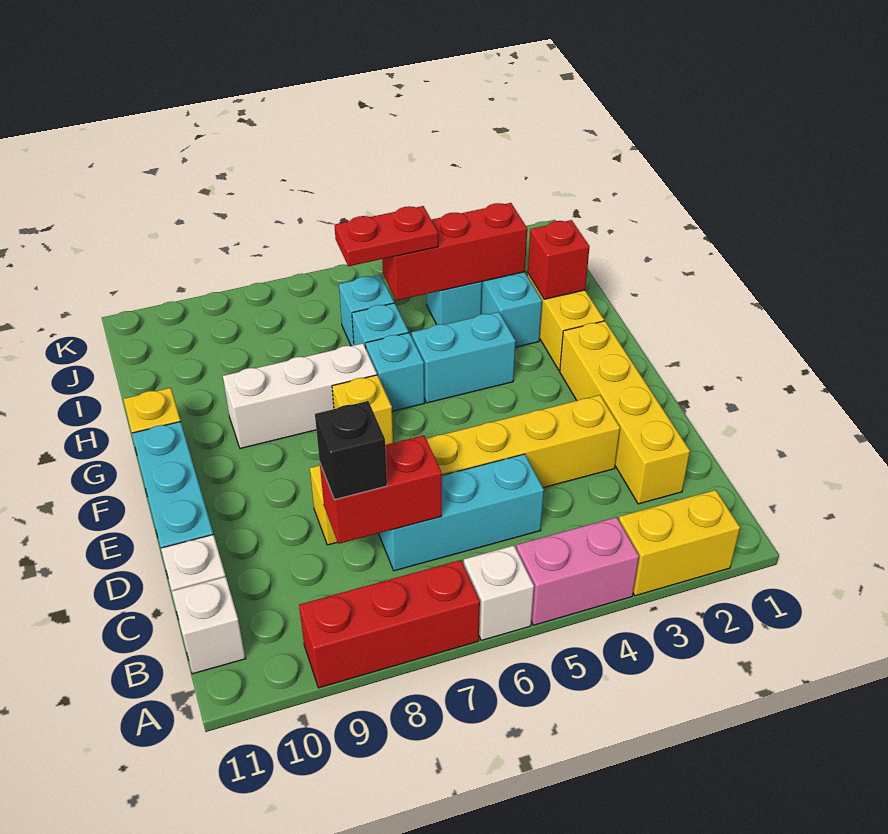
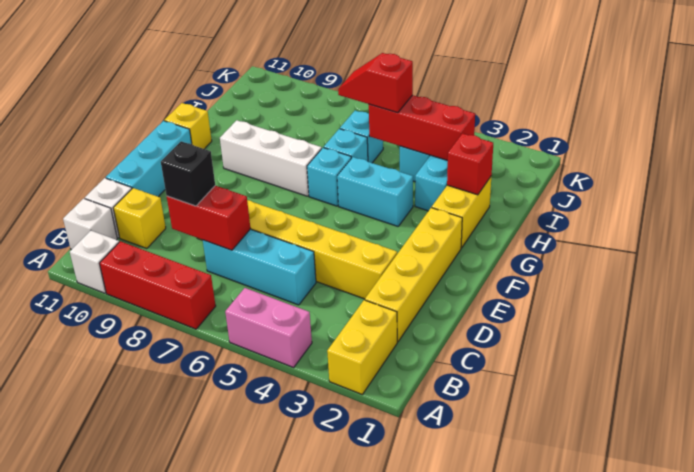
yellow 1x2 brick [619,490,740,596] -> yellow 1x2 brick turned to [327,300,397,394]
white 1x1 brick [464,545,534,640] -> white 1x1 brick moved to [70,231,119,293]
yellow 1x1 brick [332,375,393,445] -> yellow 1x1 brick moved to [113,188,166,249]
red 1x2 plate [335,206,438,266] -> red 1x2 slope [338,53,413,113]

